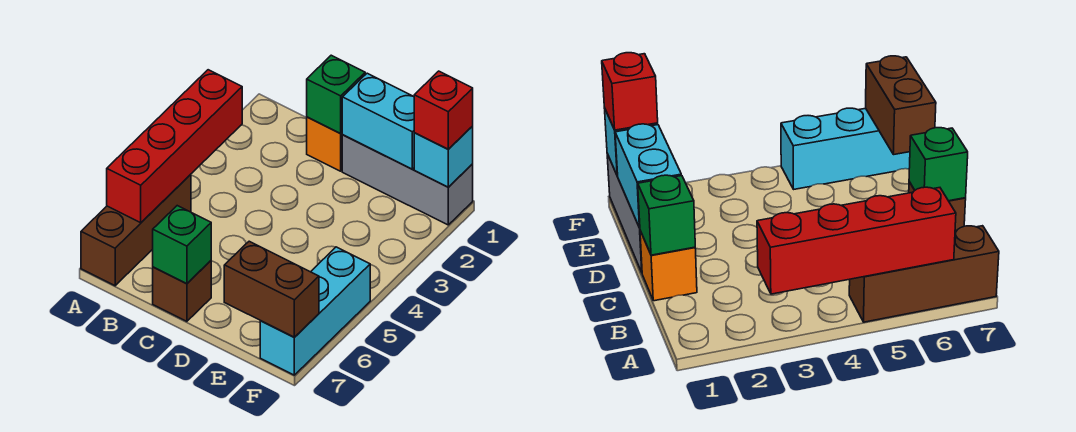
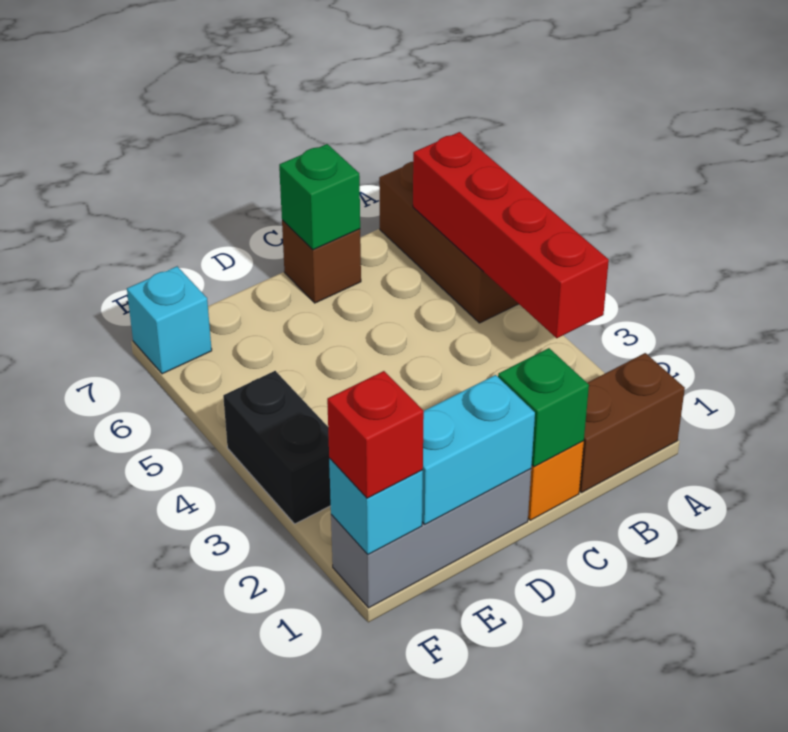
brown 1x2 brick [224,241,319,337] -> brown 1x2 brick moved to [579,353,685,493]
none -> black 1x2 brick [223,371,331,524]
cyan 1x3 brick [260,247,370,375] -> cyan 1x1 brick [127,266,212,374]

